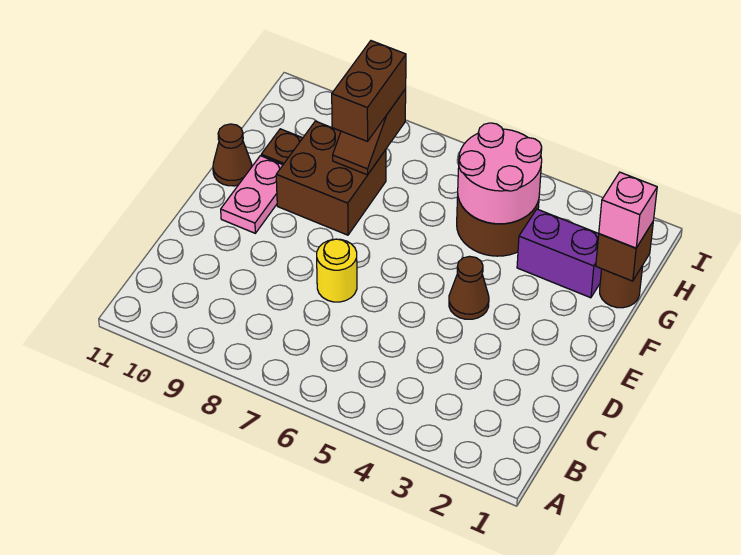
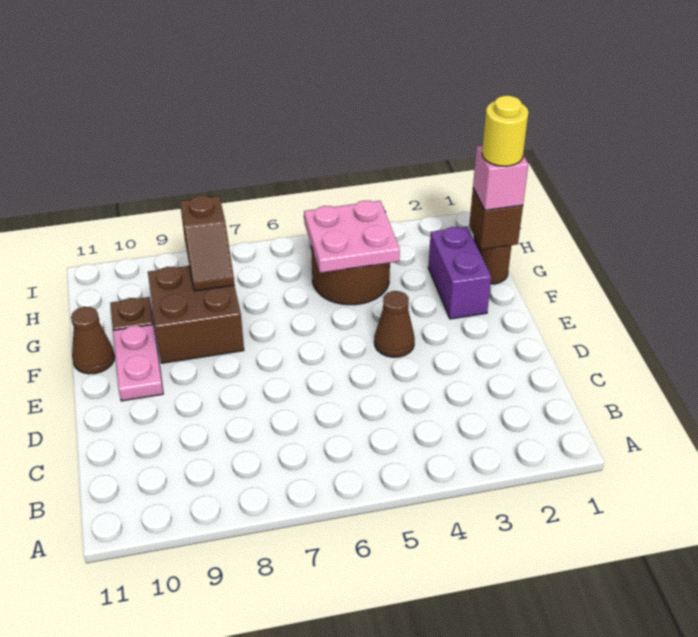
yellow 1x1 round brick [317,239,357,302] -> yellow 1x1 round brick moved to [482,96,528,166]
purple 1x2 brick [517,209,601,298] -> purple 1x2 brick turned to [428,227,491,319]
pink 2x2 round brick [458,123,542,224] -> pink 2x2 plate [304,201,400,273]
brown 1x2 brick [332,41,406,141] -> none

